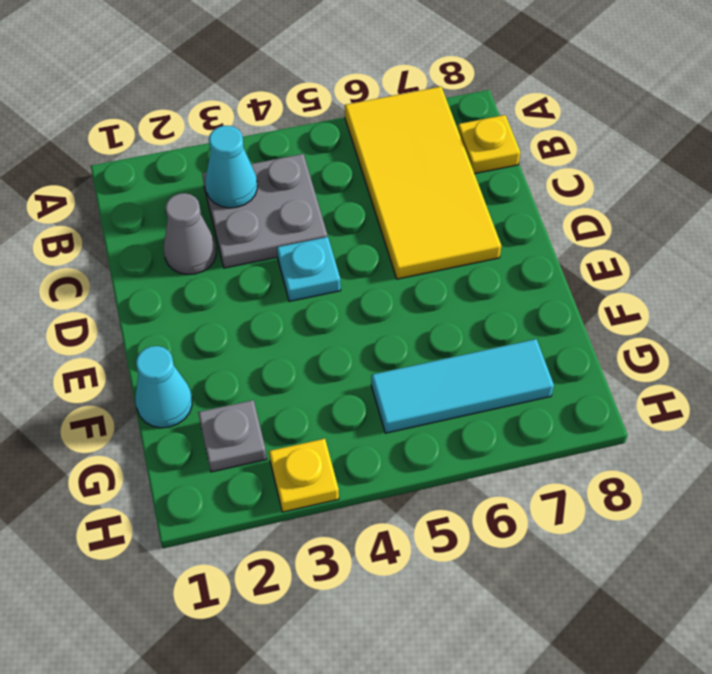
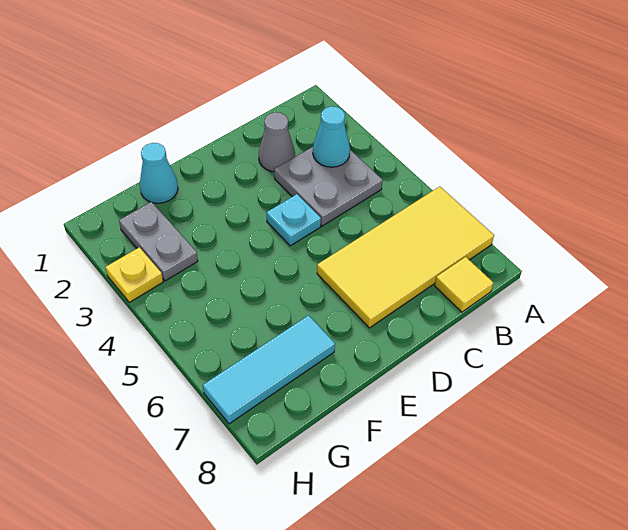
yellow 1x1 plate [458,115,520,174] -> yellow 1x1 tile [435,257,494,312]
grey 1x1 plate [198,400,267,472] -> grey 1x2 plate [119,202,198,281]
cyan 1x3 tile [371,339,554,433] -> cyan 1x3 tile turned to [203,315,335,424]

